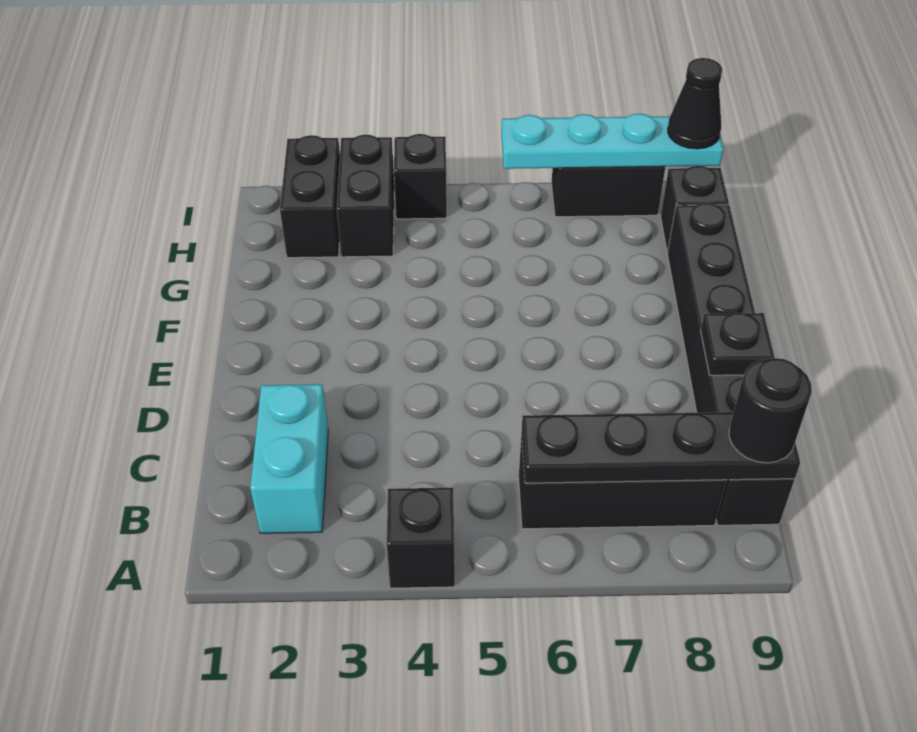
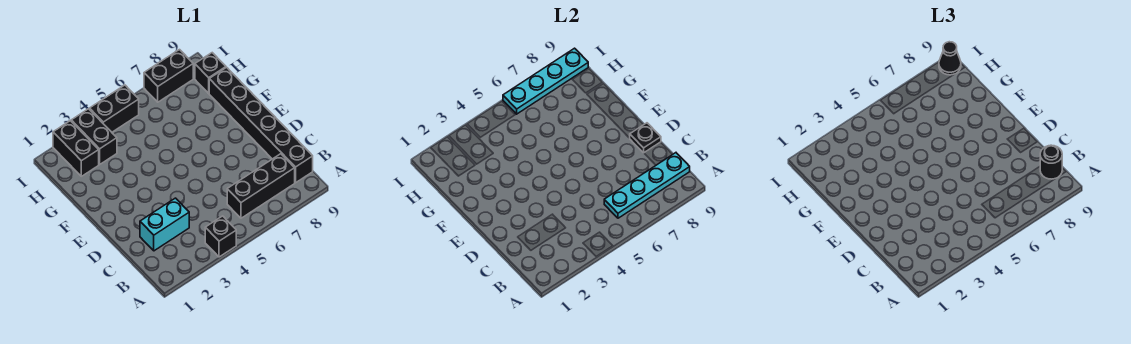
cyan 1x2 brick [250,384,328,533] -> cyan 1x2 brick turned to [140,198,189,251]
black 1x4 plate [521,412,800,483] -> cyan 1x4 plate [604,153,690,218]
black 1x1 brick [394,134,447,219] -> black 1x2 brick [90,85,139,132]

